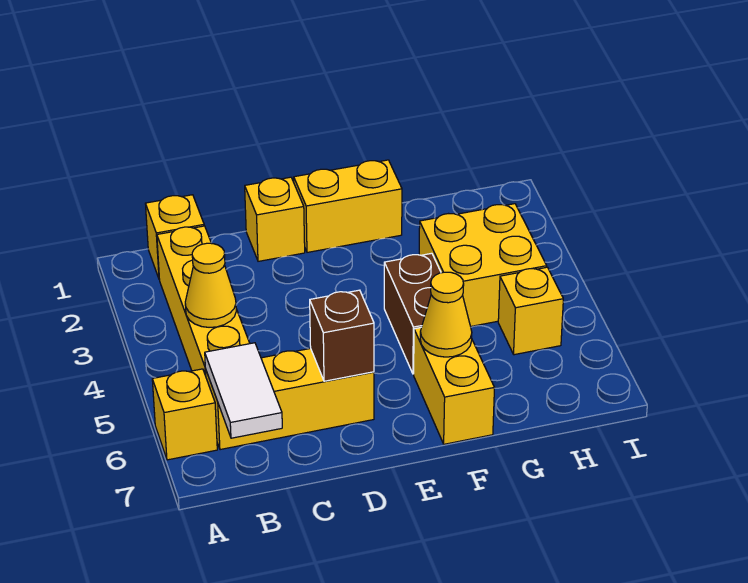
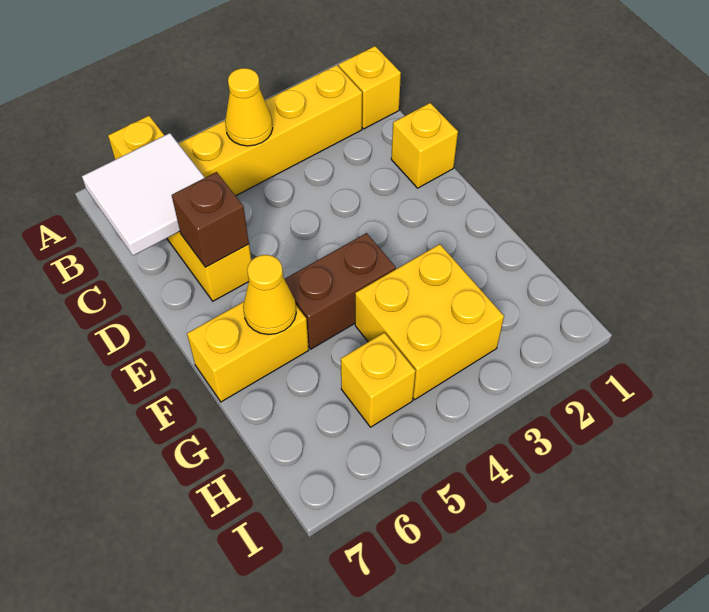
white 1x2 tile [205,343,282,438] -> white 2x2 tile [82,133,205,256]
yellow 1x2 brick [294,160,402,252] -> none

